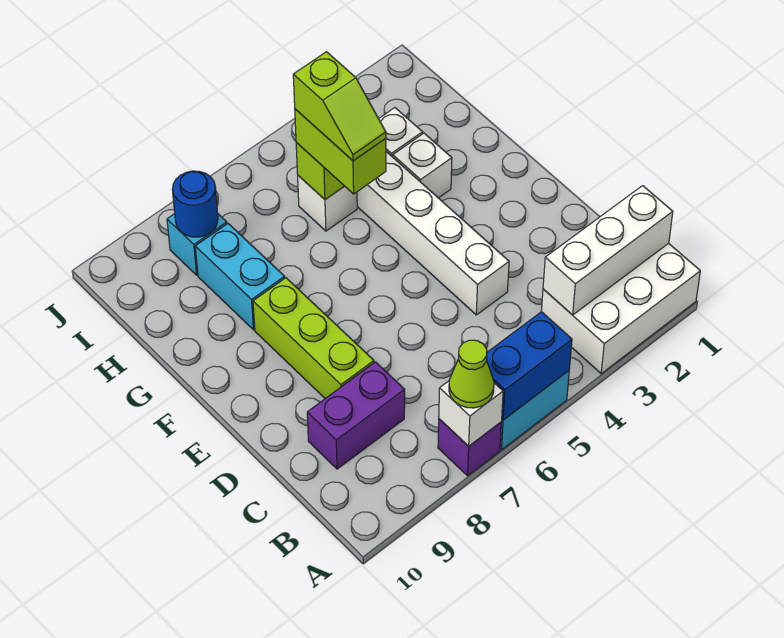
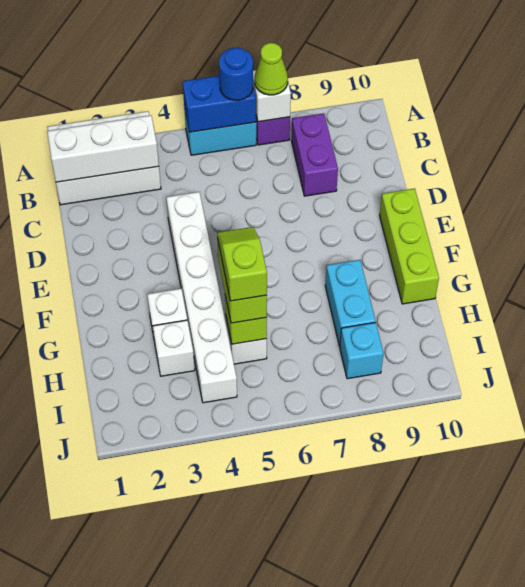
purple 1x2 brick [307,362,405,469] -> purple 1x2 brick turned to [292,113,338,196]
lime 1x3 brick [253,278,374,398] -> lime 1x3 brick moved to [380,188,439,304]
blue 1x1 round brick [172,171,218,237] -> blue 1x1 round brick moved to [219,48,253,100]

